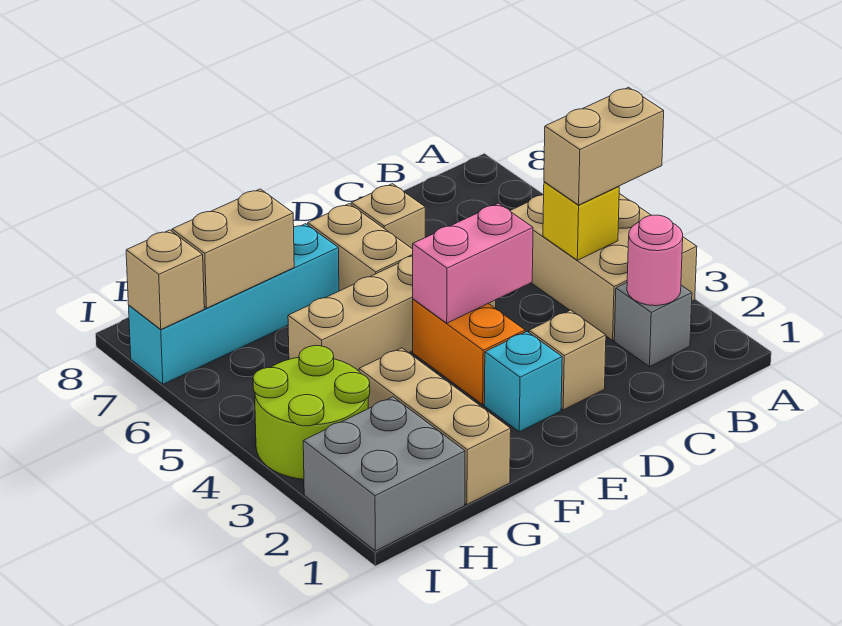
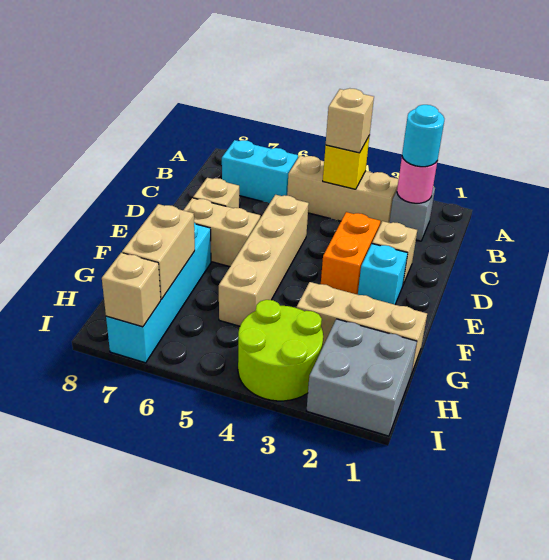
tan 2x3 brick [510,194,697,340] -> tan 1x3 brick [287,156,399,225]
tan 1x2 brick [544,87,664,205] -> tan 1x1 brick [326,88,374,153]
none -> cyan 1x1 round brick [402,105,444,167]
none -> cyan 1x2 brick [222,140,298,203]
pink 1x2 brick [413,203,533,323] -> none
orange 1x2 brick [413,299,525,405] -> orange 1x2 brick turned to [321,212,380,295]

